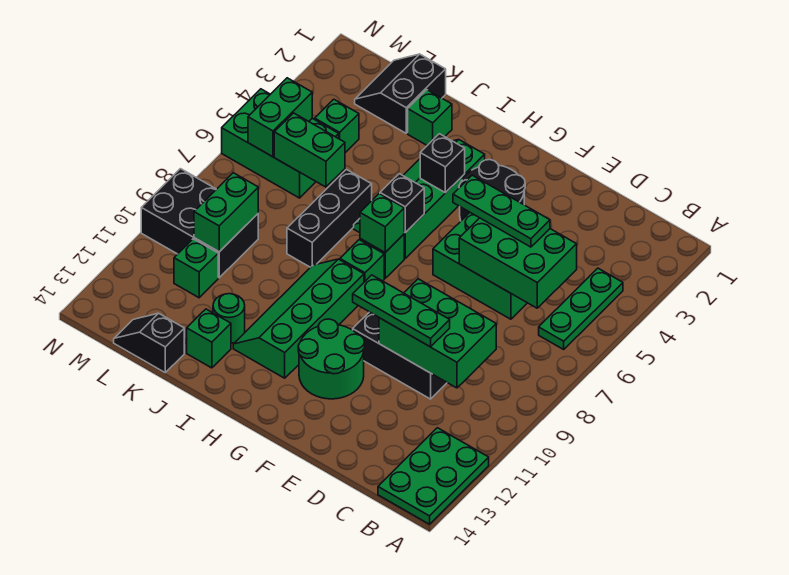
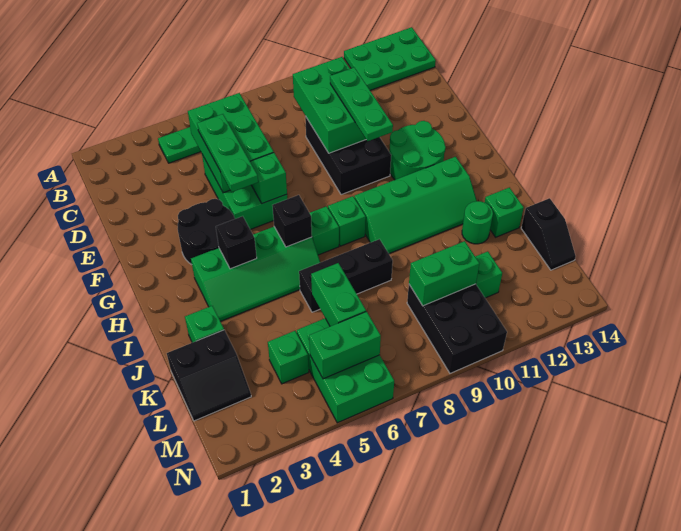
green 1x1 brick [360,194,404,252] -> green 1x1 brick moved to [250,153,287,203]

